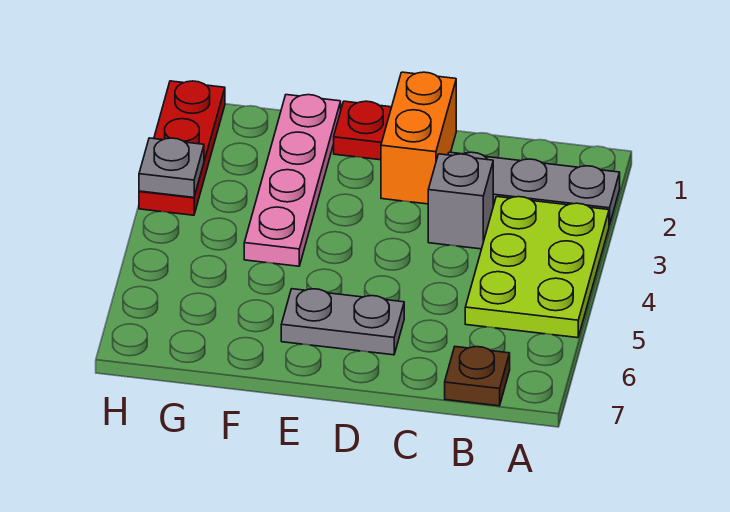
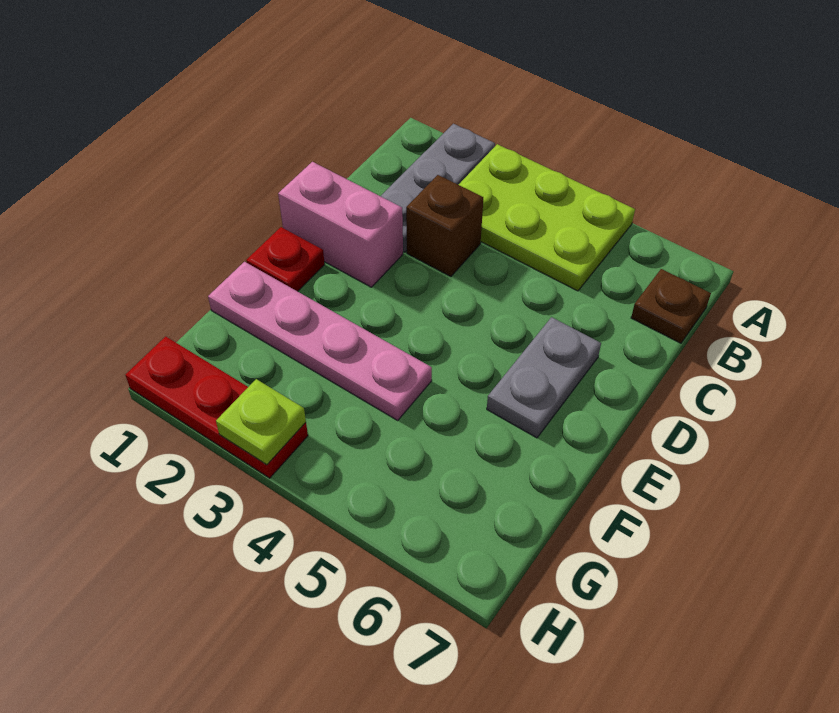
grey 1x1 brick [428,154,493,249] -> brown 1x1 brick [406,175,483,277]
orange 1x2 brick [381,72,456,204] -> pink 1x2 brick [278,162,403,287]
grey 1x1 plate [139,138,204,197] -> lime 1x1 plate [216,379,306,465]

